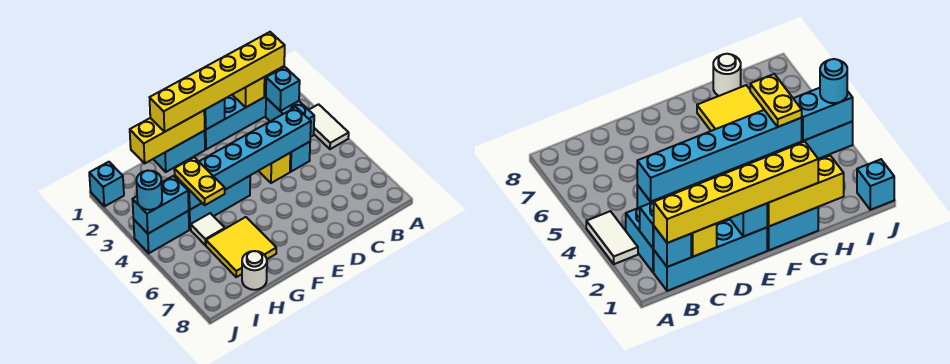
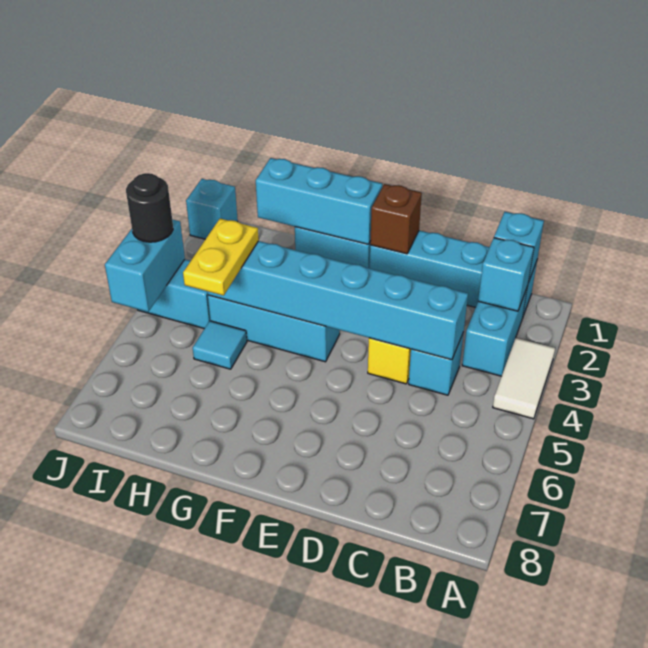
yellow 1x6 brick [150,32,285,132] -> none
yellow 1x1 brick [232,77,265,107] -> none
cyan 1x1 brick [204,99,225,130] -> brown 1x1 brick [370,184,422,254]
yellow 1x3 brick [130,111,205,163] -> cyan 1x3 brick [256,158,382,244]
yellow 2x2 tile [206,217,276,277] -> none
white 1x1 tile [191,213,225,245] -> cyan 1x1 tile [193,321,247,369]
white 1x1 round brick [242,251,267,290] -> none
cyan 1x2 brick [132,176,189,234] -> cyan 1x2 brick turned to [105,219,185,312]
cyan 1x1 round brick [136,171,162,210] -> black 1x1 round brick [126,173,173,242]

